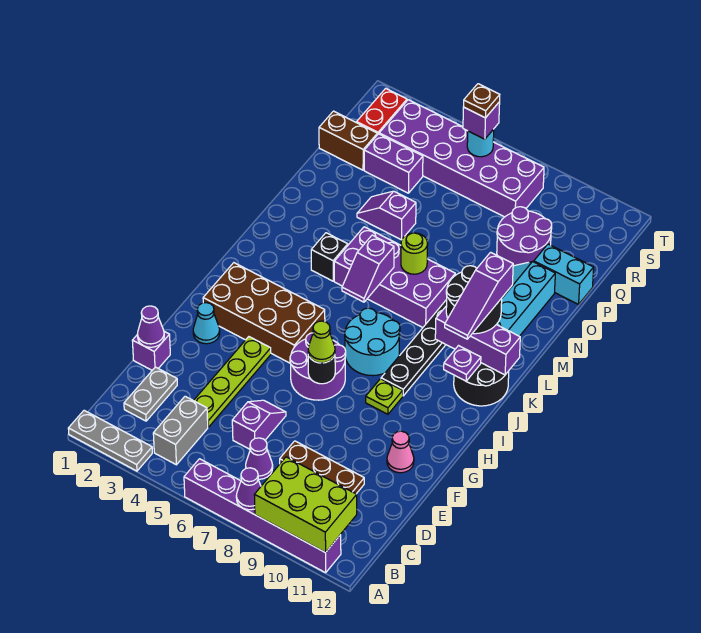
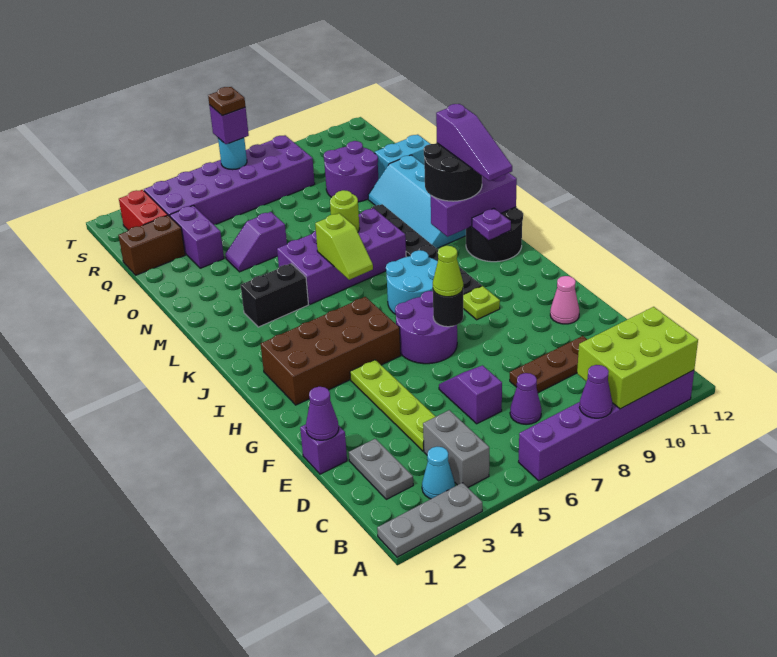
cyan 1x1 cone [193,303,220,344] -> cyan 1x1 cone moved to [422,447,455,499]
purple 1x2 slope [342,235,394,302] -> lime 1x2 slope [315,213,373,280]
black 1x1 brick [311,233,348,281] -> black 1x2 brick [241,263,308,327]
purple 1x2 brick [364,134,423,193] -> purple 1x2 brick turned to [170,205,224,268]

